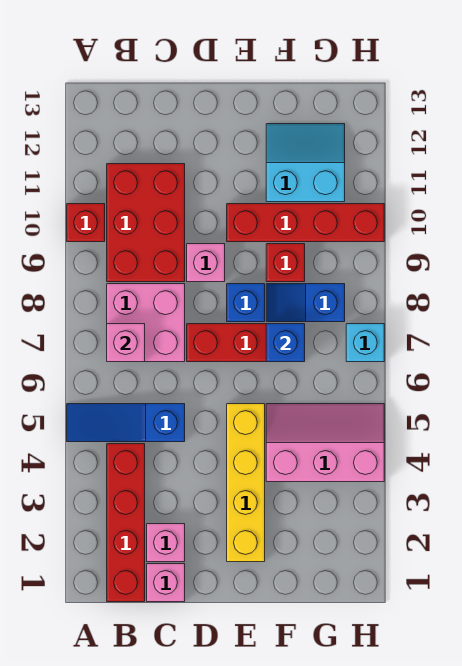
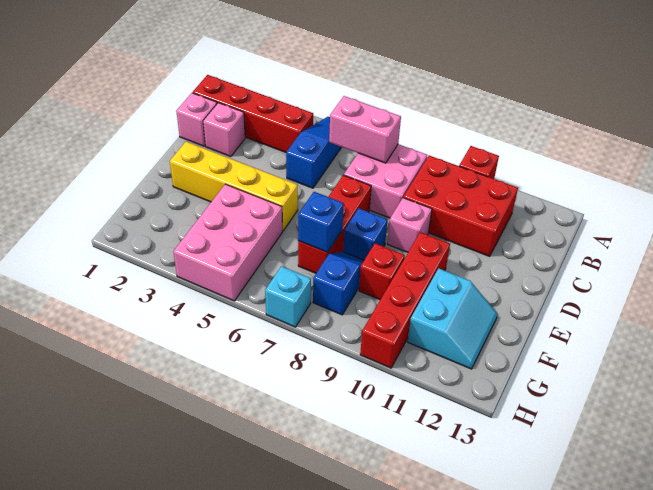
pink 1x1 brick [107,324,145,362] -> pink 1x2 brick [329,96,401,163]
pink 2x3 slope [266,404,384,482] -> pink 2x3 brick [173,184,283,301]

